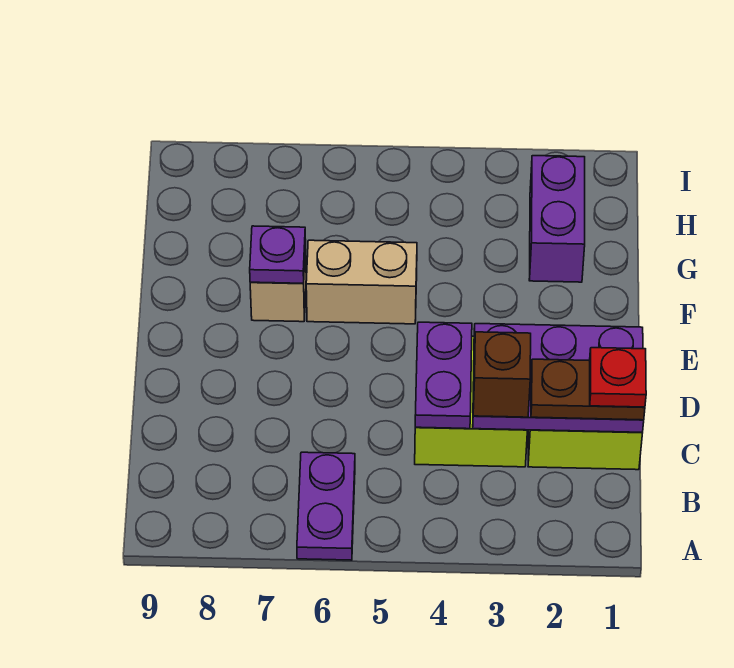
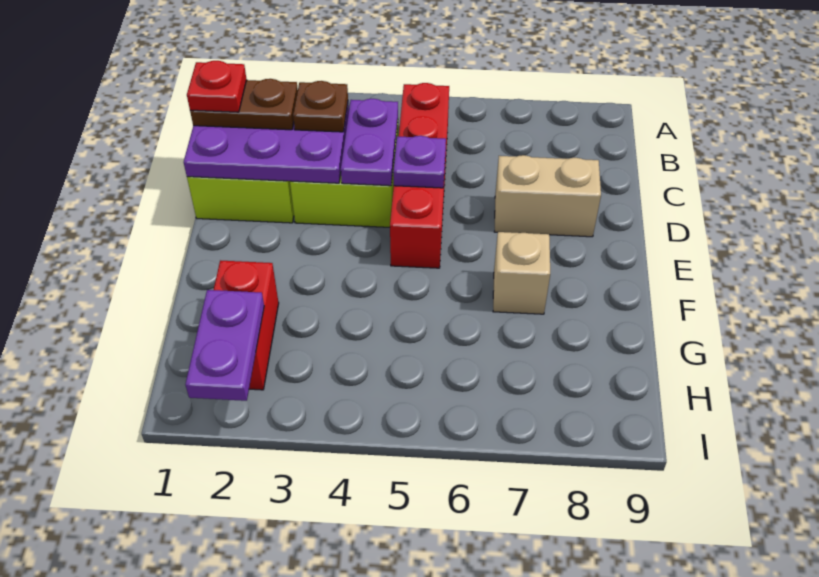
purple 1x2 plate [297,452,355,560] -> purple 1x2 plate moved to [185,290,264,401]
none -> red 1x4 brick [390,83,449,268]
brown 1x1 brick [473,332,531,417] -> brown 1x1 plate [293,81,348,132]
tan 1x2 brick [306,240,417,324] -> tan 1x2 brick moved to [494,155,601,237]
purple 1x1 plate [250,226,306,283] -> purple 1x1 plate moved to [393,136,446,188]
purple 1x2 brick [529,156,585,282] -> red 1x2 brick [214,260,279,390]

